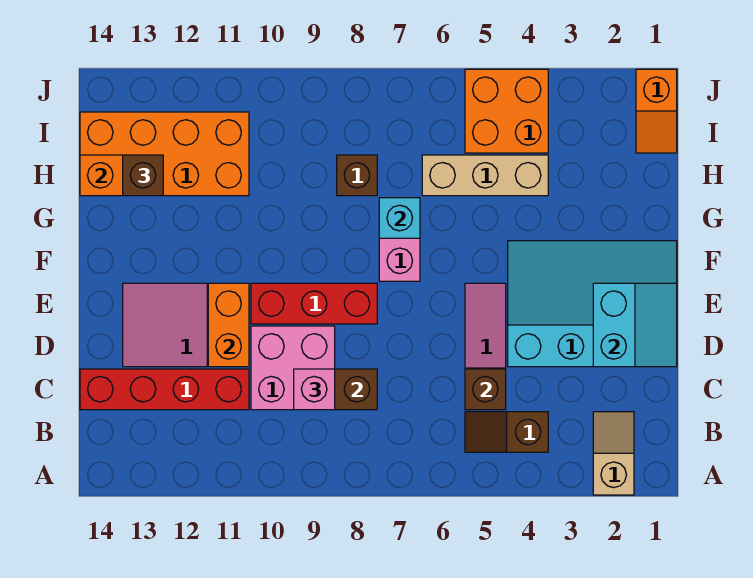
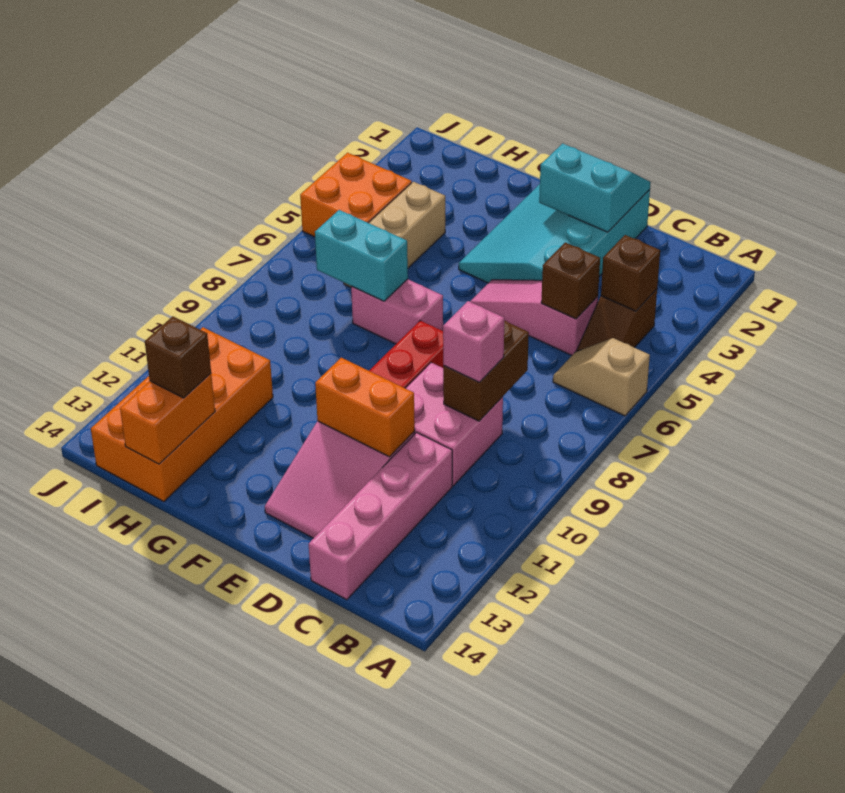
tan 1x2 slope [593,412,634,495] -> tan 1x2 slope moved to [553,338,650,416]
red 1x4 brick [80,369,249,410] -> pink 1x4 brick [309,433,452,600]
cyan 1x1 brick [379,198,420,238] -> cyan 1x2 brick [315,210,408,301]
brown 1x1 brick [337,155,377,196] -> brown 1x1 brick moved to [601,235,660,311]
orange 1x2 slope [636,69,677,153] -> none

